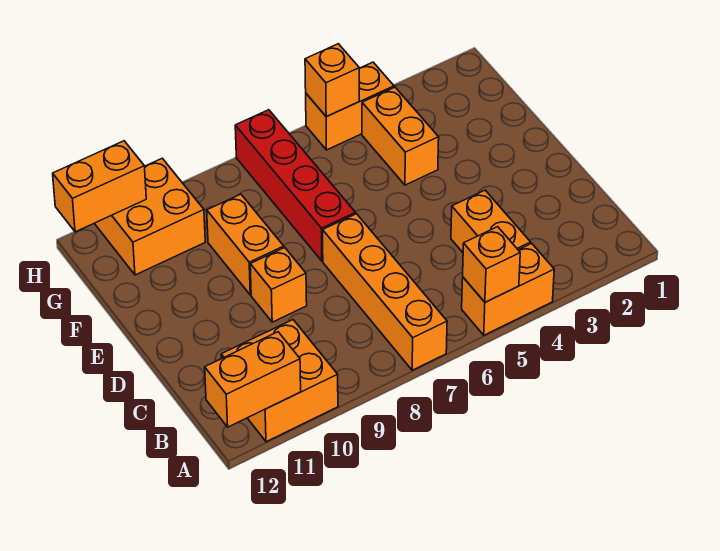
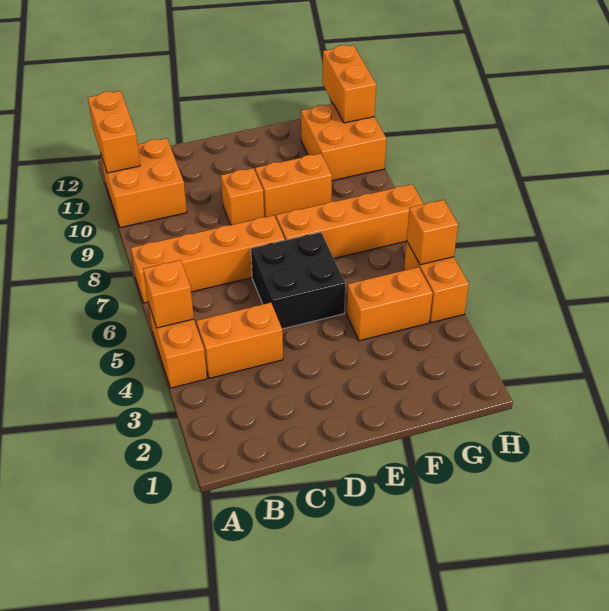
none -> black 2x2 brick [251,232,345,329]
red 1x4 brick [235,110,356,261] -> orange 1x4 brick [276,184,424,258]

